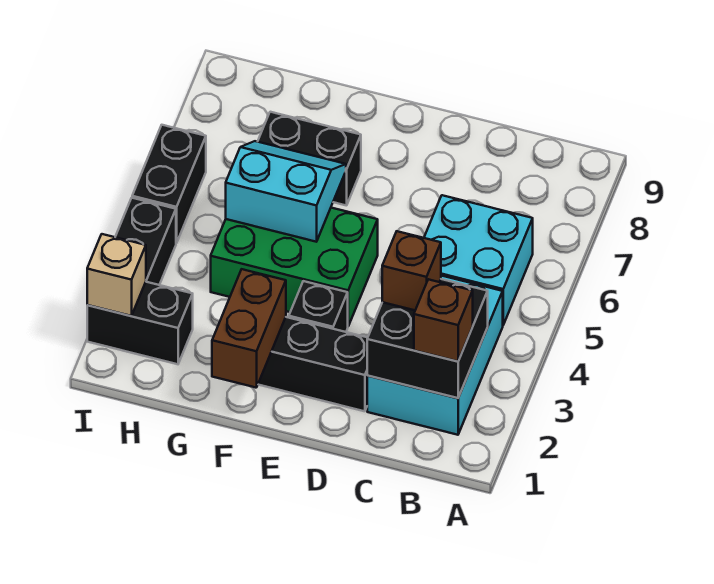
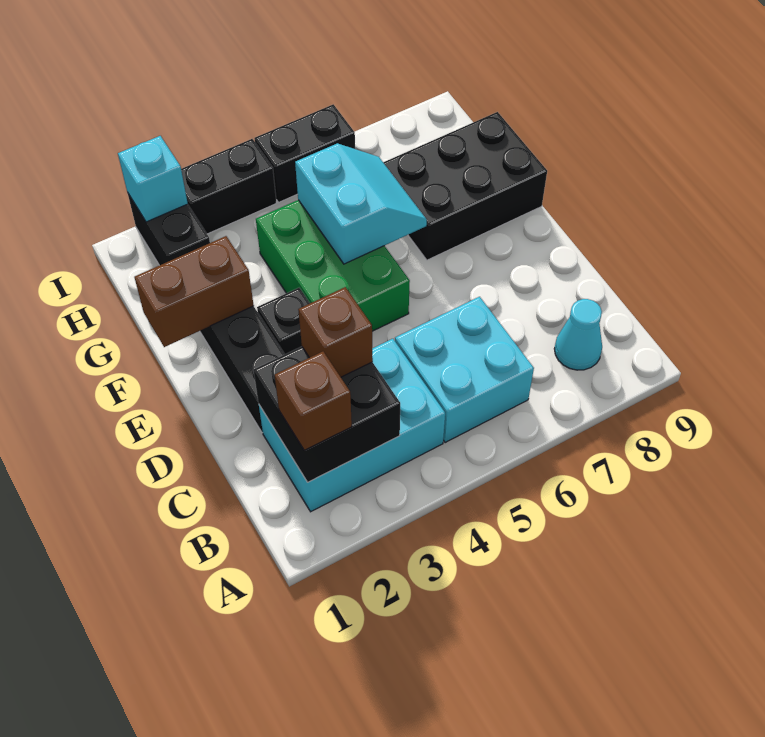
none -> cyan 1x1 cone [554,299,602,370]
black 1x2 brick [258,112,361,206] -> black 2x3 brick [383,112,547,260]
tan 1x1 brick [87,234,146,316] -> cyan 1x1 brick [118,136,188,222]

